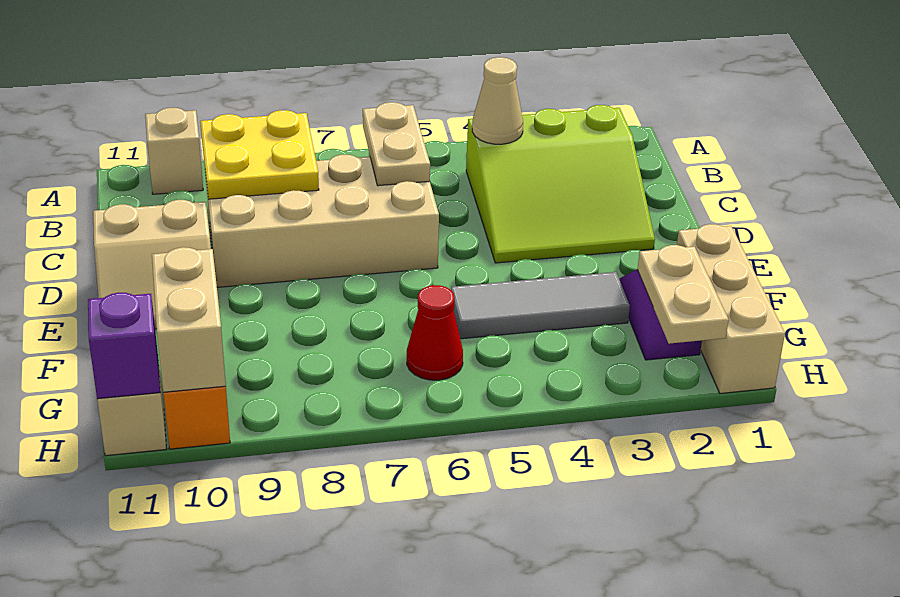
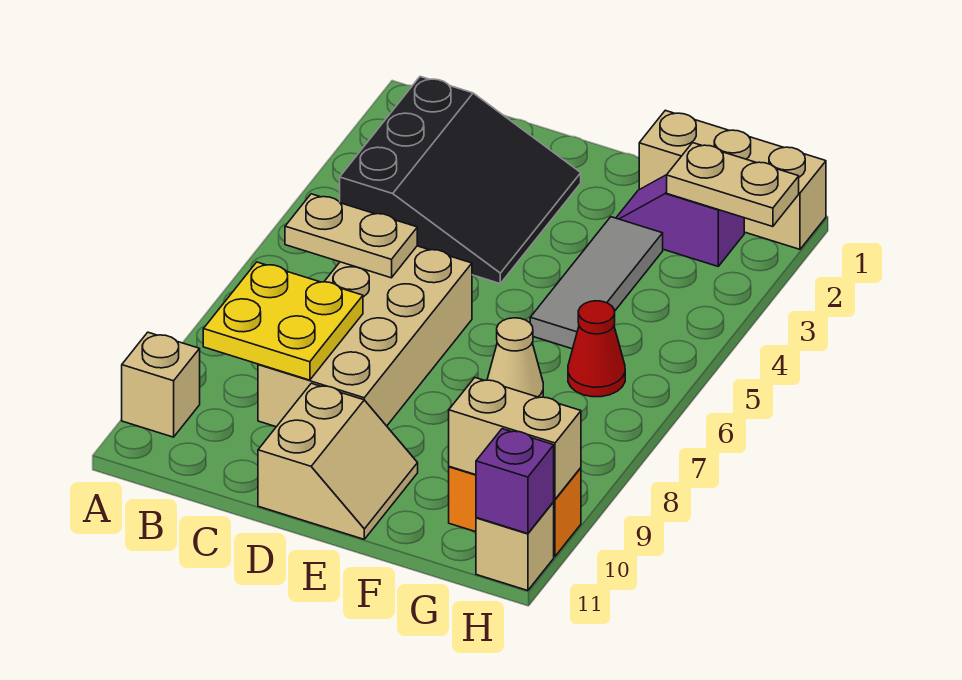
lime 3x3 slope [466,105,655,263] -> black 3x3 slope [340,77,581,283]
tan 1x1 cone [472,57,523,144] -> tan 1x1 cone moved to [487,318,543,397]

